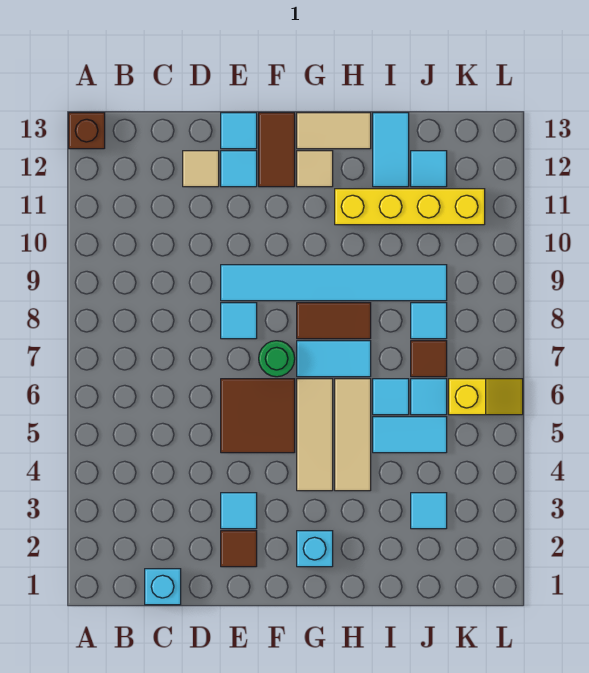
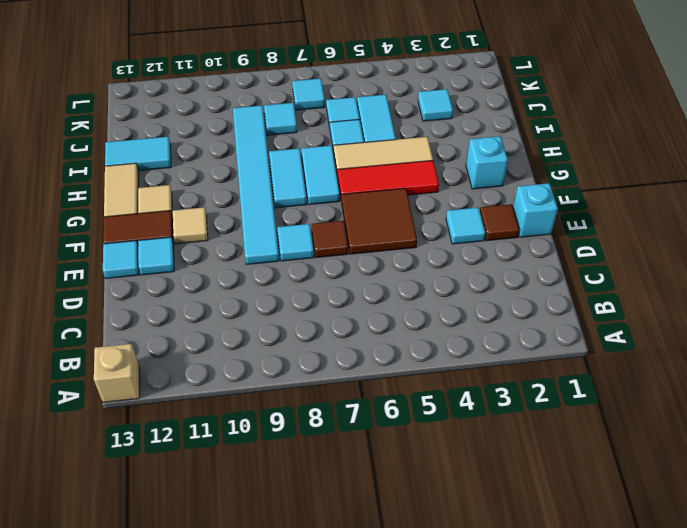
brown 1x1 brick [69,113,105,149] -> tan 1x1 brick [94,344,140,402]
cyan 1x1 brick [145,569,181,605] -> cyan 1x1 brick moved to [513,183,558,237]
tan 1x1 tile [183,151,219,187] -> tan 1x1 tile moved to [172,207,208,244]
green 1x1 round brick [259,341,295,377] -> none
tan 1x3 tile [297,379,333,491] -> red 1x3 tile [337,161,439,201]
brown 1x2 tile [297,303,371,339] -> cyan 1x2 tile [269,148,307,208]
yellow 1x4 brick [335,189,485,225] -> none
brown 1x1 tile [411,341,447,377] -> brown 1x1 tile moved to [312,221,348,258]
cyan 1x1 tile [411,151,447,187] -> cyan 1x1 tile moved to [292,79,325,110]
yellow 1x2 slope [449,379,523,415] -> none

